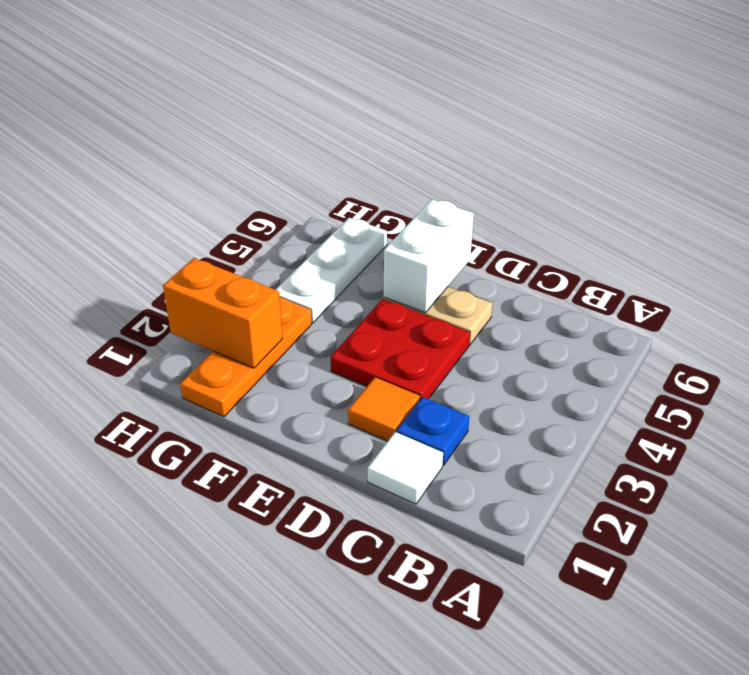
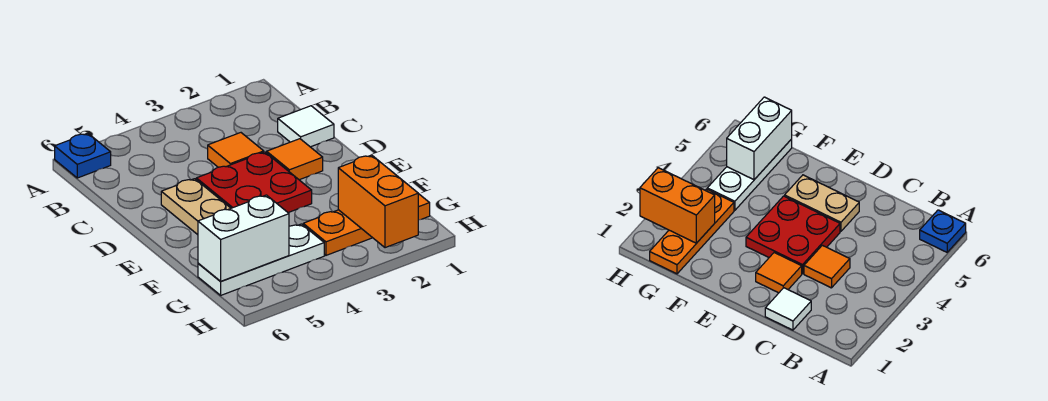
blue 1x1 plate [397,397,470,465] -> blue 1x1 plate moved to [55,133,111,178]
none -> orange 1x1 tile [208,133,264,167]
white 1x2 brick [384,199,474,313] -> white 1x2 brick moved to [198,195,289,281]

